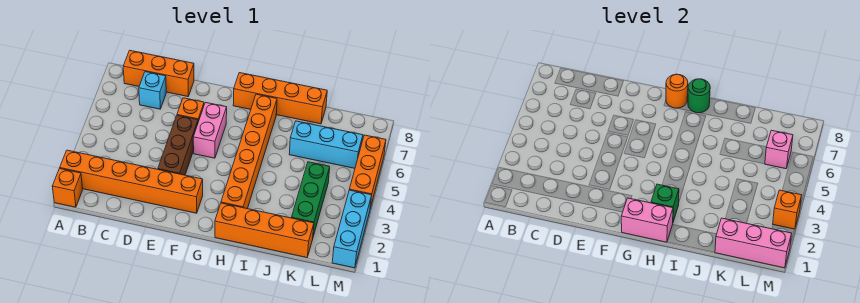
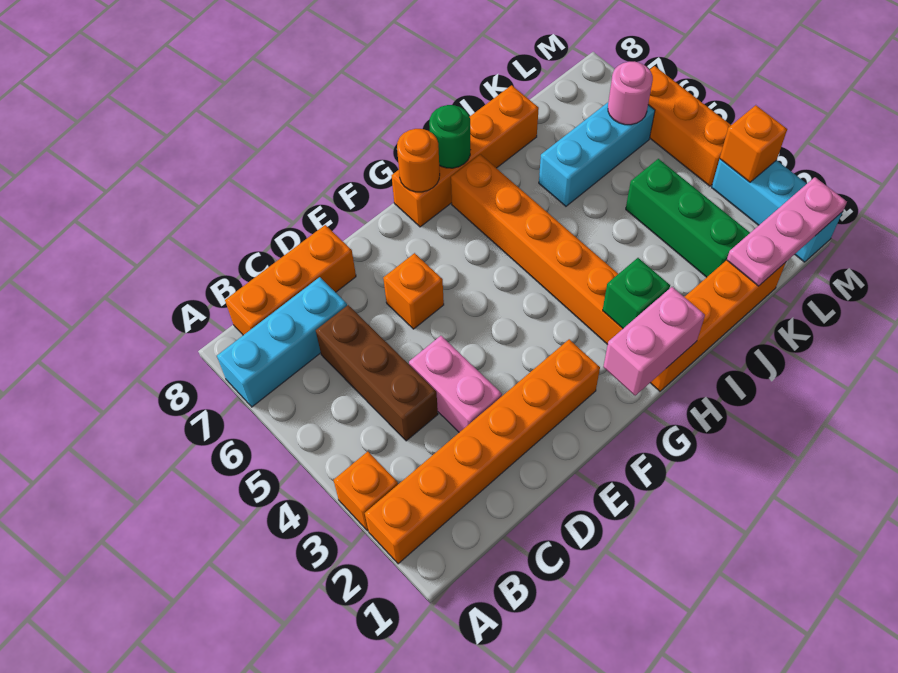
orange 1x1 brick [52,169,83,207] -> orange 1x1 brick moved to [334,452,398,531]
cyan 1x1 brick [139,72,166,109] -> cyan 1x3 brick [217,277,347,407]
brown 1x3 brick [158,115,198,175] -> brown 1x3 brick moved to [316,305,438,441]
pink 1x2 brick [193,103,227,158] -> pink 1x2 brick moved to [409,336,502,432]
pink 1x3 brick [715,218,792,268] -> pink 1x3 plate [727,177,847,286]
pink 1x1 brick [765,130,793,169] -> pink 1x1 round brick [608,62,653,125]

